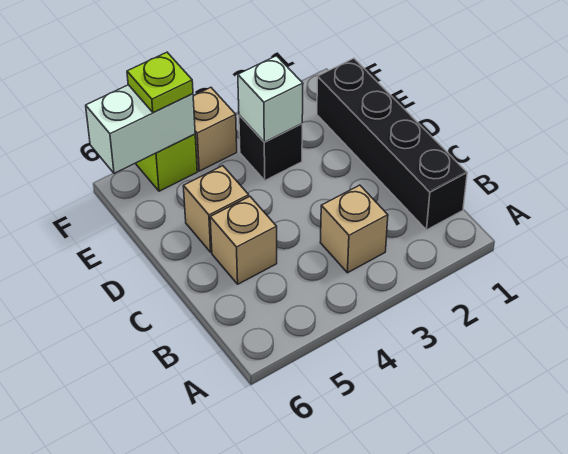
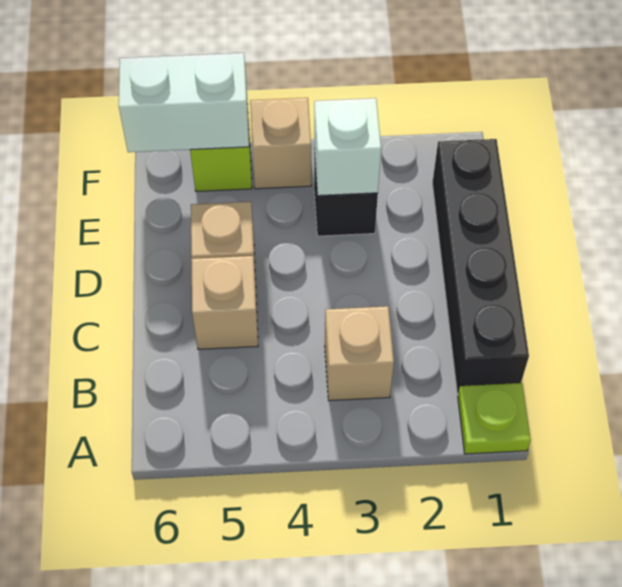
lime 1x1 plate [127,52,193,112] -> lime 1x1 plate moved to [458,383,531,454]

